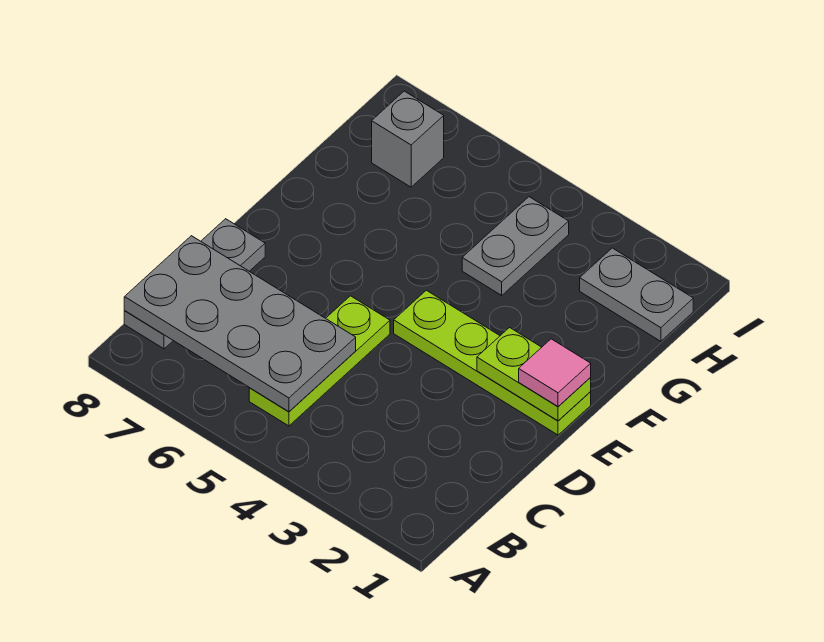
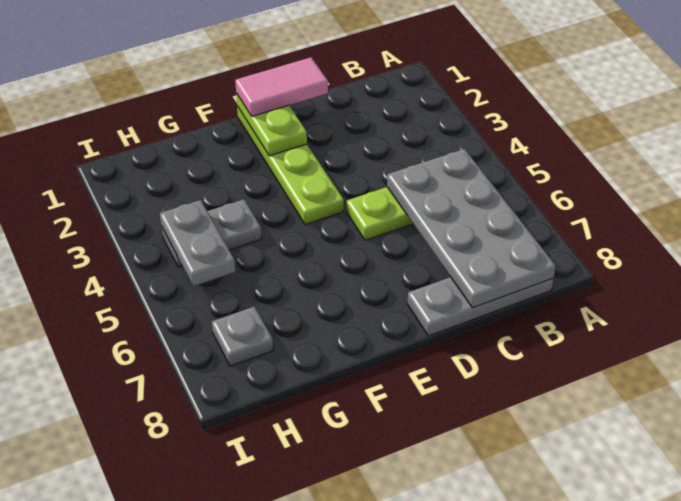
pink 1x1 tile [519,339,591,406] -> pink 1x2 tile [235,57,328,116]
grey 1x2 plate [580,248,693,341] -> grey 1x2 plate moved to [160,200,235,286]
grey 1x1 brick [372,91,444,187] -> grey 1x1 plate [212,307,273,366]

